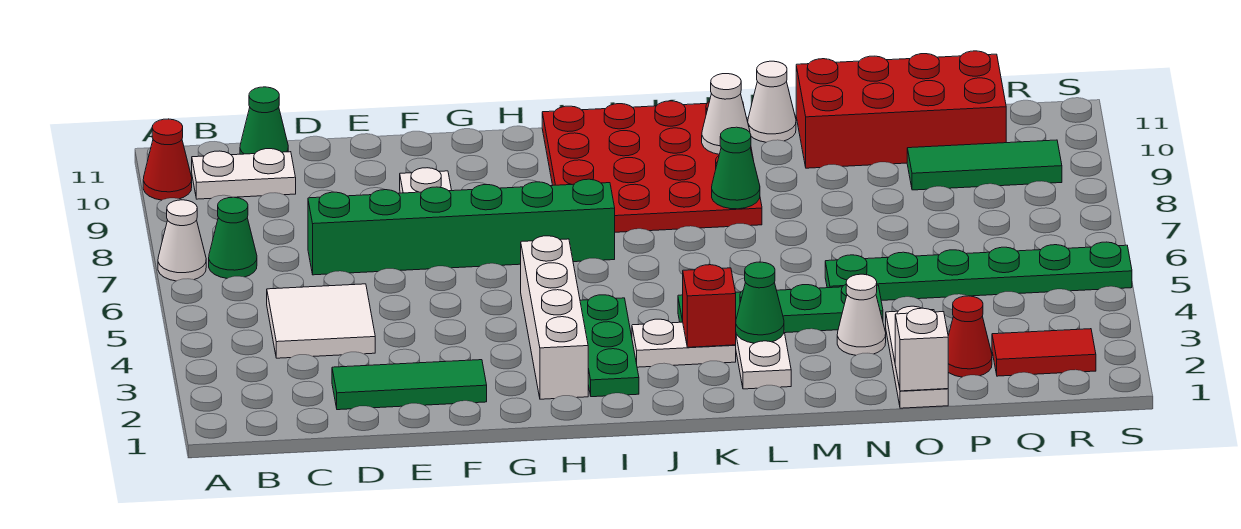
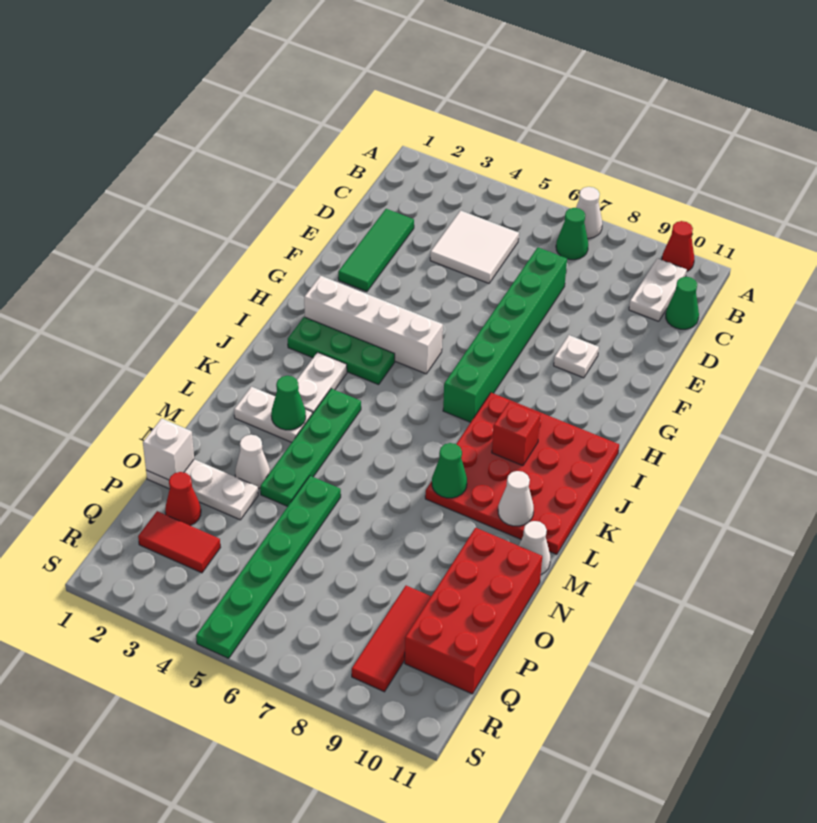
red 1x1 brick [683,265,736,347] -> red 1x1 brick moved to [492,402,540,466]
green 1x3 tile [907,140,1062,190] -> red 1x3 tile [352,586,431,692]
red 1x2 tile [992,329,1096,376] -> red 1x2 tile turned to [138,511,221,573]

